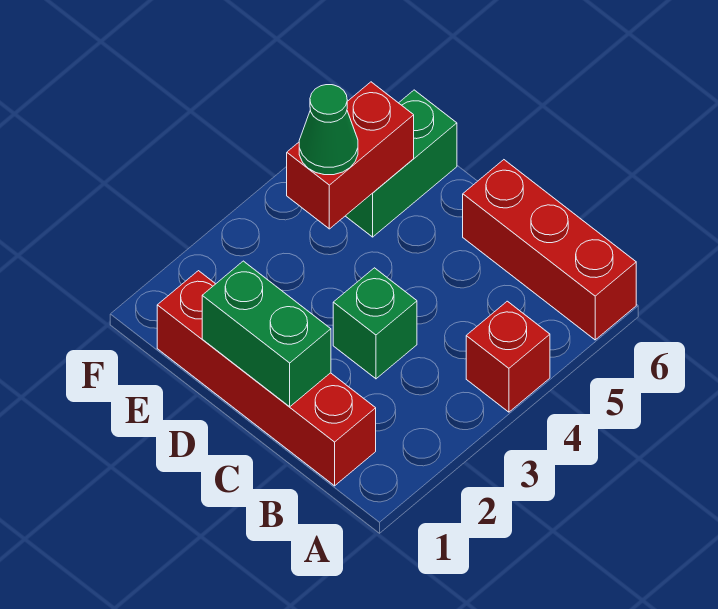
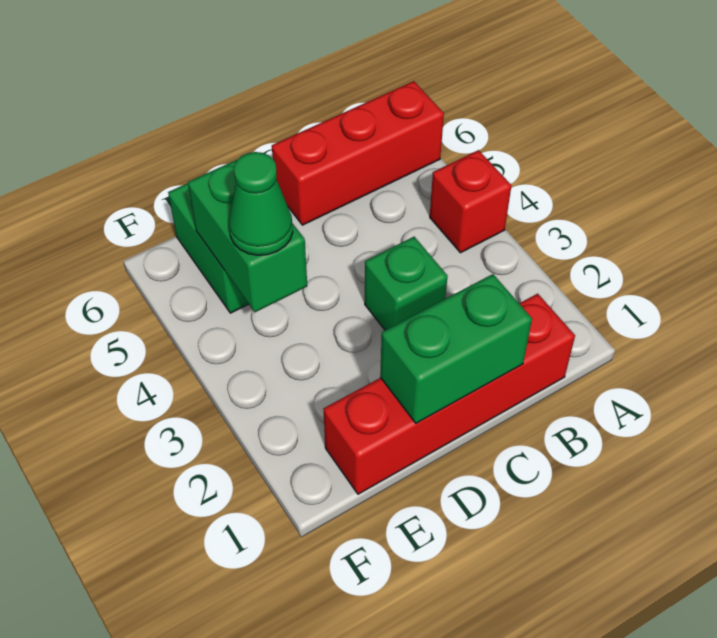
red 1x2 brick [287,82,414,229] -> green 1x2 brick [188,160,307,312]

